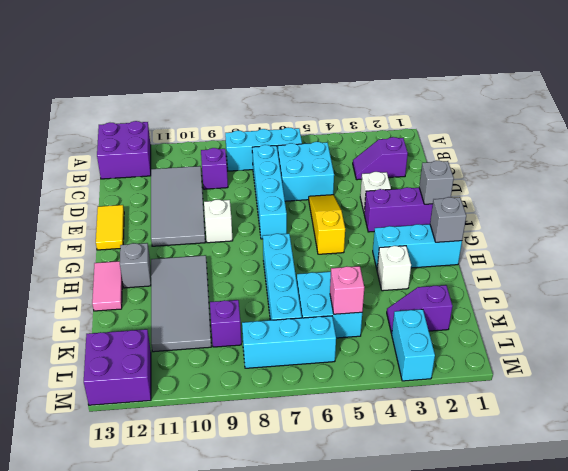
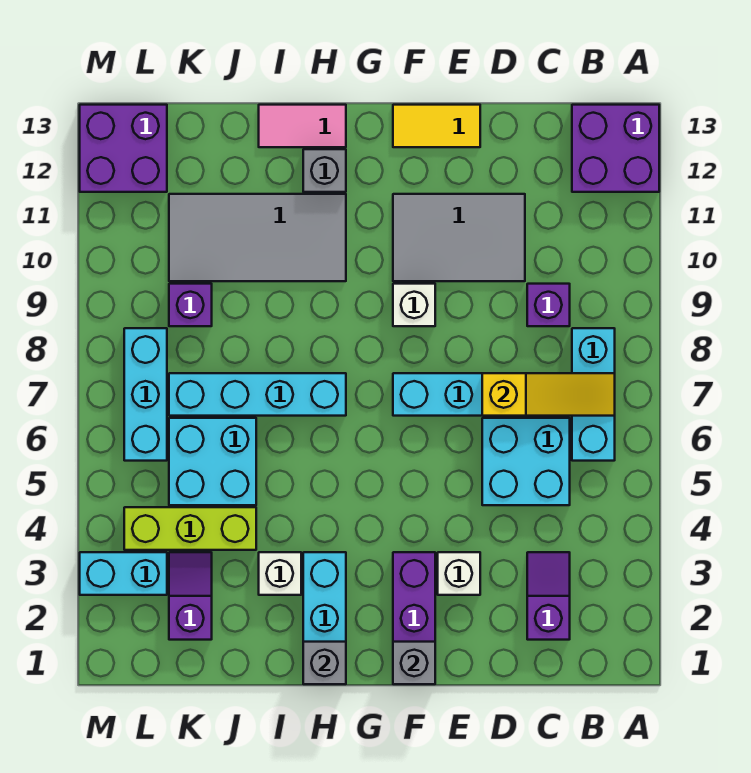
grey 2x4 tile [151,166,205,246] -> grey 2x3 tile [393,194,525,281]
yellow 1x3 slope [309,195,345,254] -> yellow 1x3 slope moved to [482,373,615,416]
none -> lime 1x3 brick [124,507,256,550]
pink 1x1 brick [330,266,364,314] -> none

